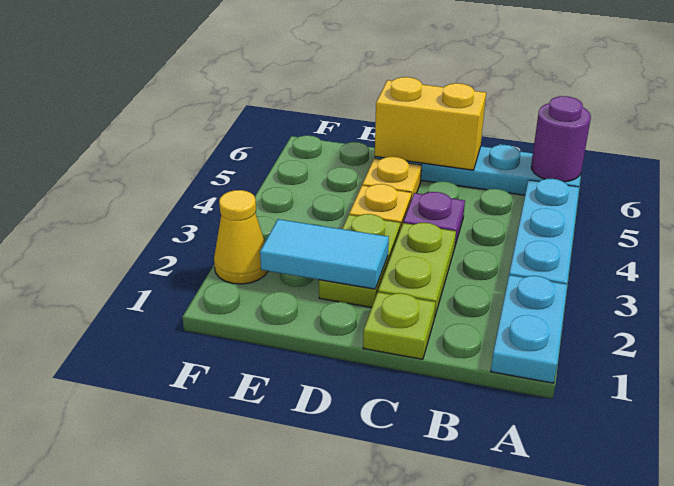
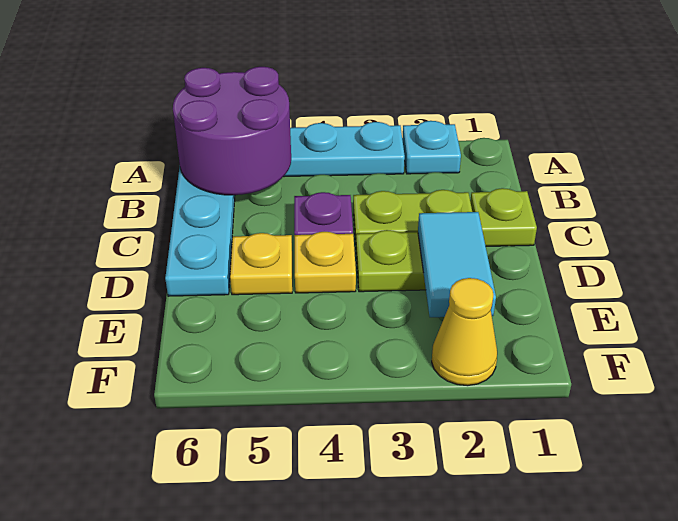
cyan 1x2 plate [491,275,567,383] -> cyan 1x1 plate [402,121,461,174]
purple 1x1 round brick [531,96,591,182] -> purple 2x2 round brick [173,67,291,195]
yellow 1x2 brick [375,77,486,170] -> none

